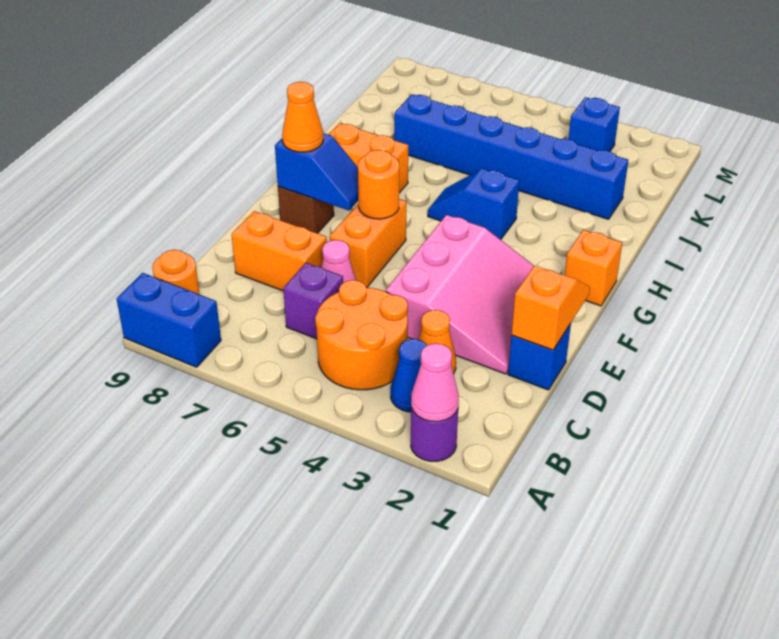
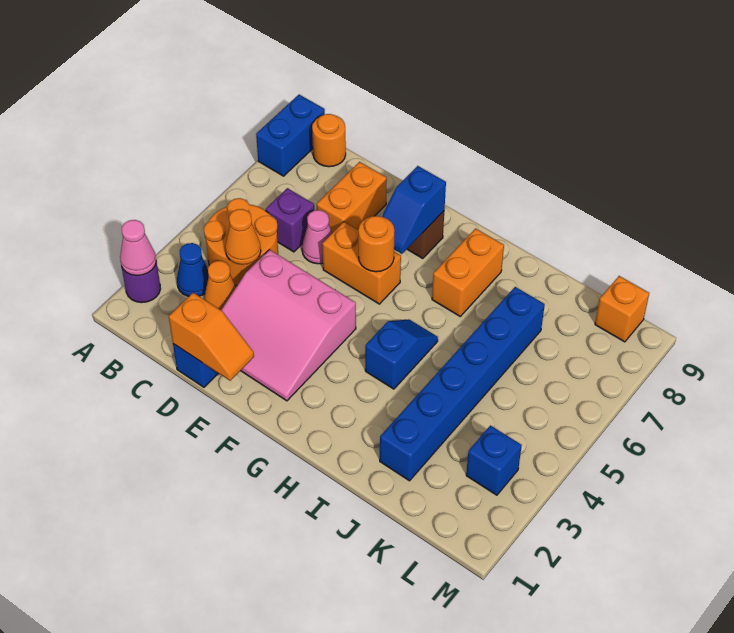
orange 1x1 cone [282,82,323,152] -> orange 1x1 cone moved to [225,209,261,265]
orange 1x1 brick [565,230,622,306] -> orange 1x1 brick moved to [595,276,649,342]

